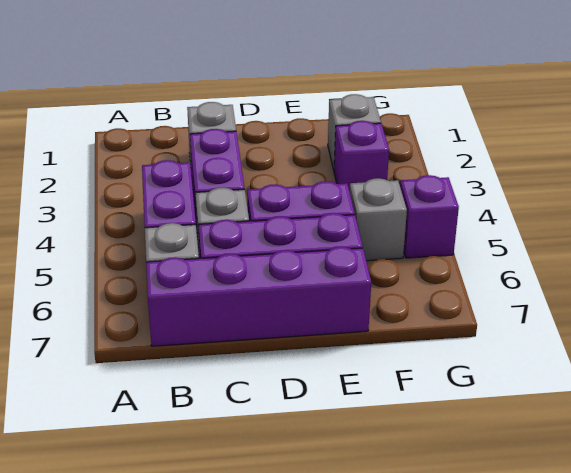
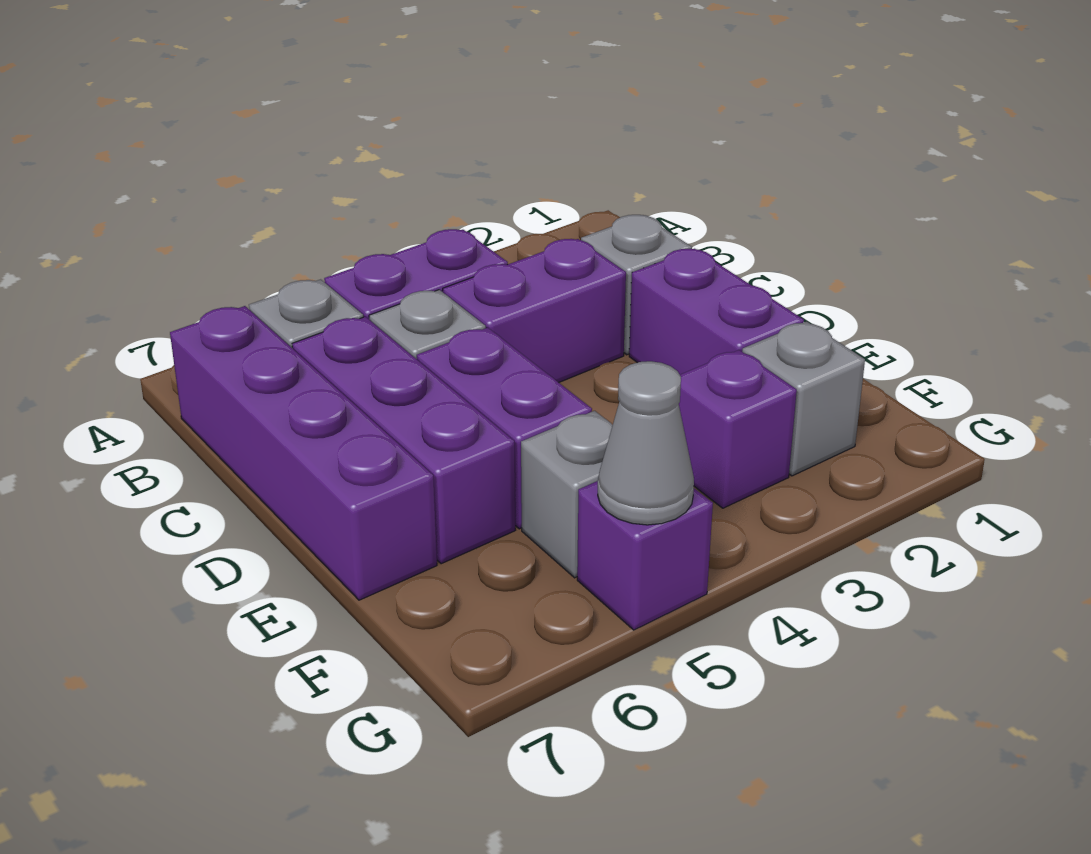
none -> purple 1x2 brick [629,249,804,374]
none -> grey 1x1 cone [598,361,694,525]

